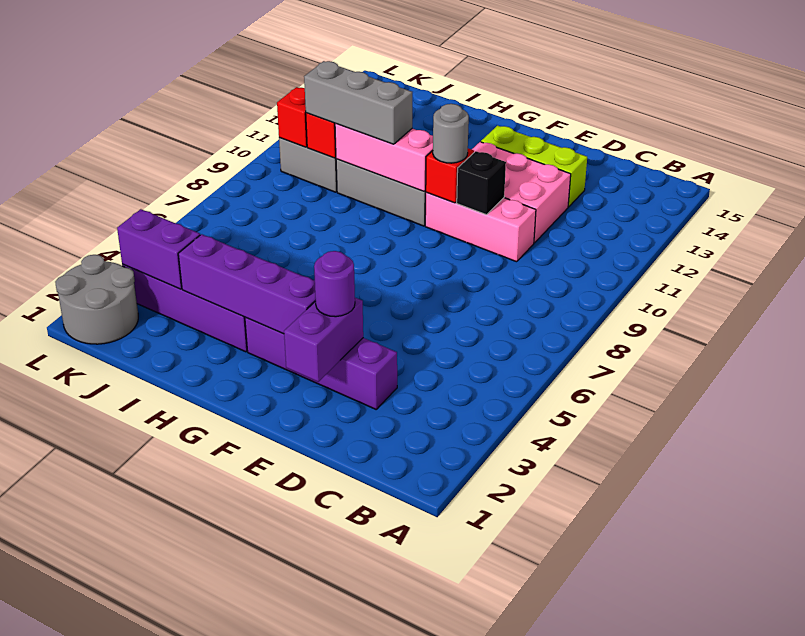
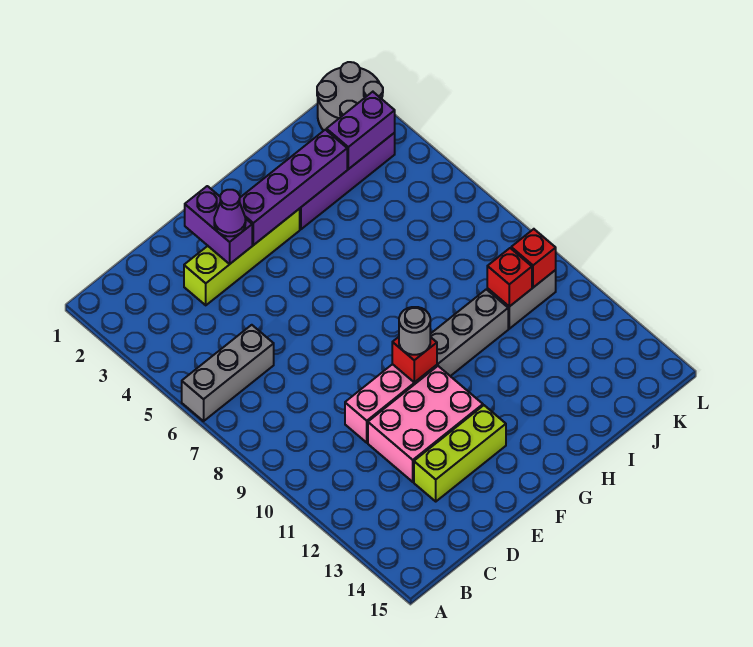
purple 1x4 brick [245,317,397,409] -> lime 1x4 brick [184,209,300,305]
purple 1x1 round brick [314,251,355,317] -> purple 1x1 cone [214,190,246,236]
black 1x1 brick [457,151,506,215] -> none
pink 1x3 brick [335,123,433,191] -> none
grey 1x3 brick [304,61,412,144] -> grey 1x3 brick moved to [182,325,274,421]

